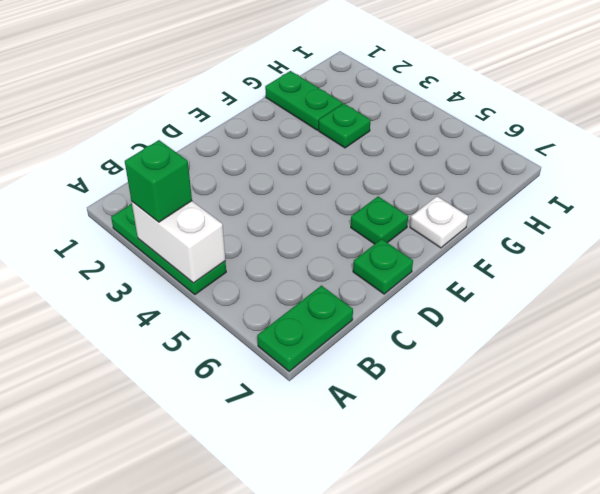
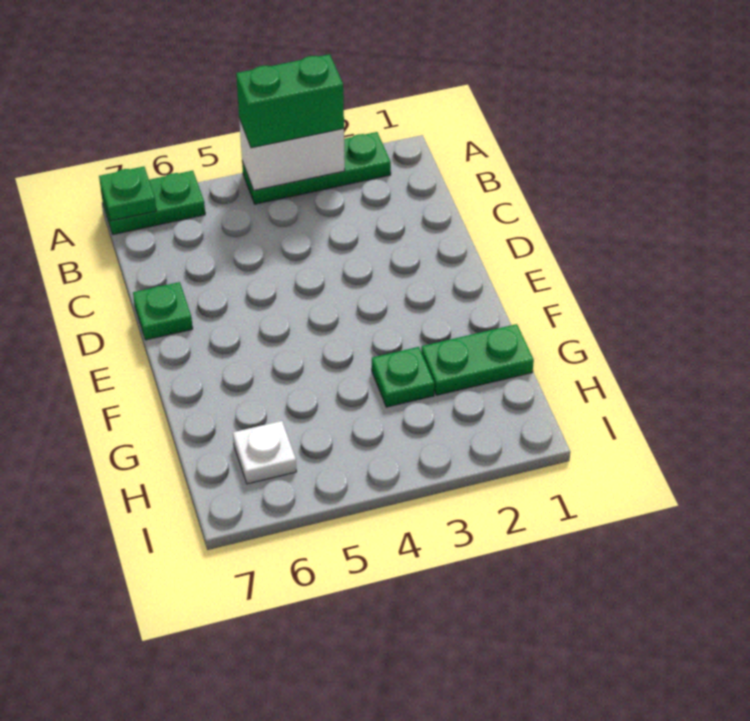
green 1x1 brick [125,140,192,222] -> green 1x2 brick [236,54,344,148]
green 1x2 plate [257,286,353,371] -> green 1x2 plate turned to [101,171,205,234]
green 1x1 plate [351,196,408,244] -> green 1x1 plate moved to [99,167,156,221]
white 1x1 plate [410,196,468,248] -> white 1x1 plate moved to [233,421,297,484]

